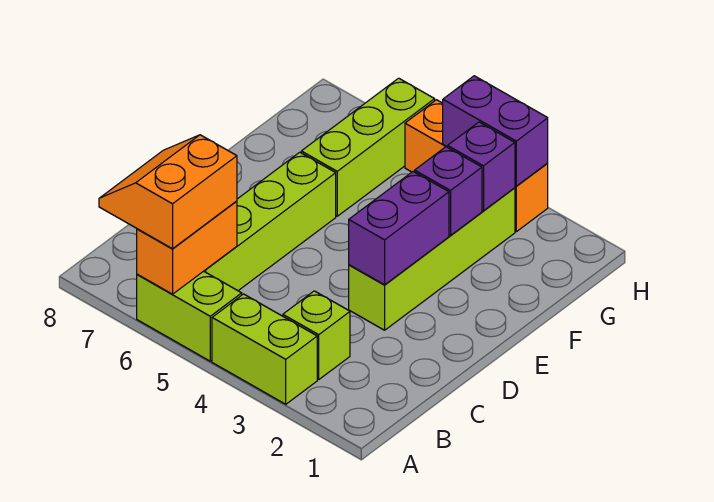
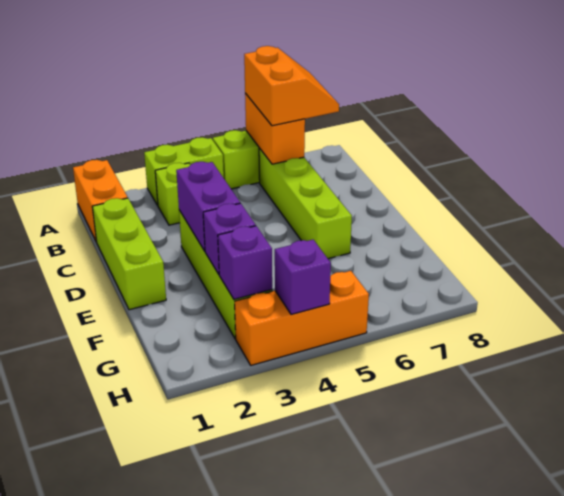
none -> orange 1x2 brick [73,160,128,242]
lime 1x3 brick [301,78,435,216] -> lime 1x3 brick moved to [92,198,166,310]
purple 1x2 brick [443,76,548,186] -> purple 1x1 brick [275,240,331,314]

